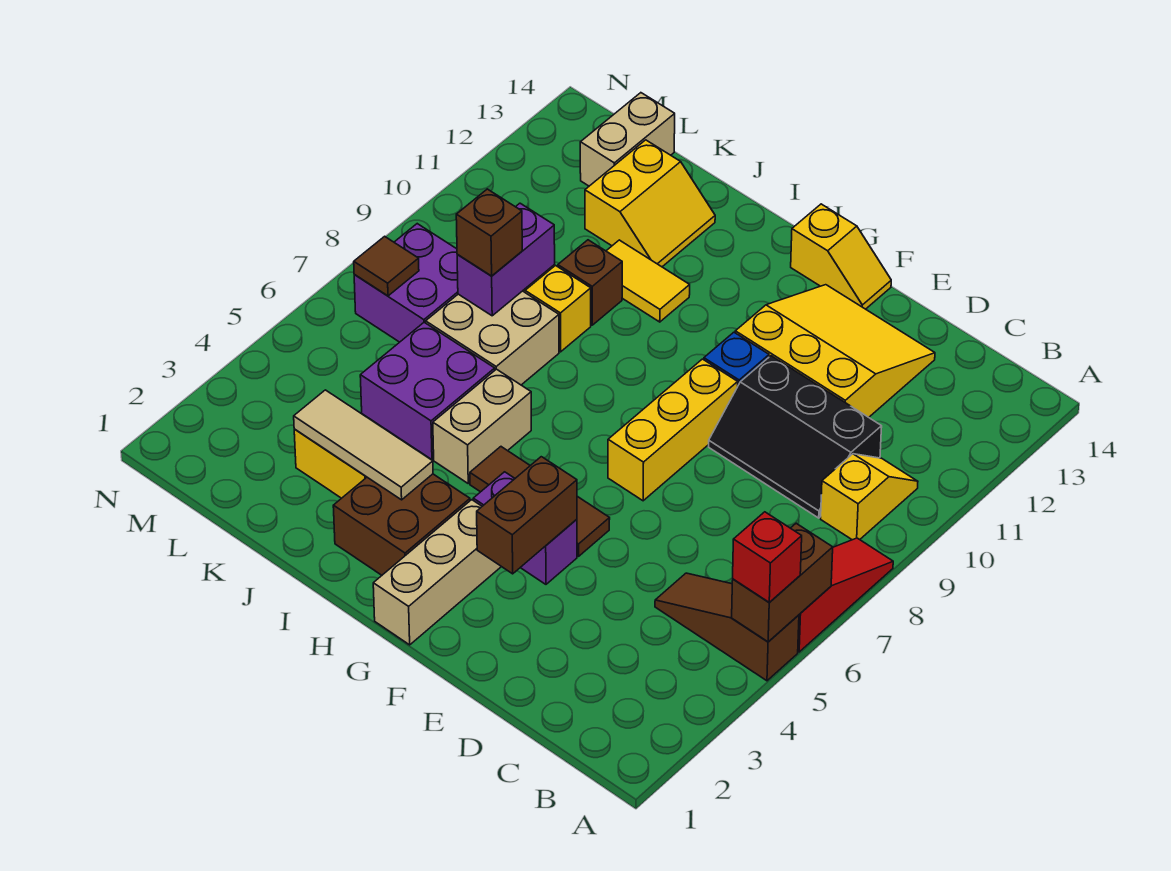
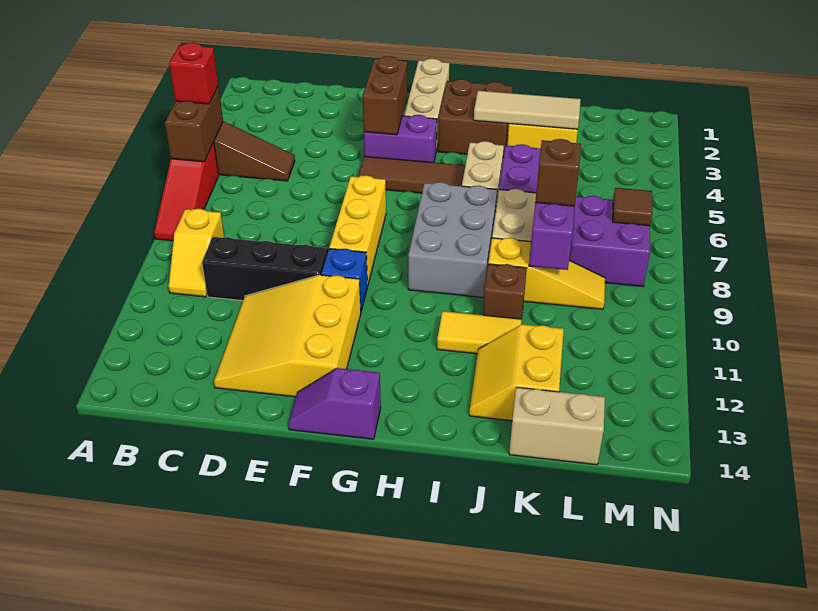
yellow 3x3 slope [735,285,935,417] -> yellow 3x3 slope turned to [214,275,361,397]
yellow 1x2 slope [791,204,891,309] -> purple 1x2 slope [288,368,381,439]
none -> grey 2x3 brick [408,182,497,297]
tan 1x2 brick [580,93,675,186] -> tan 1x2 brick turned to [509,387,605,465]

